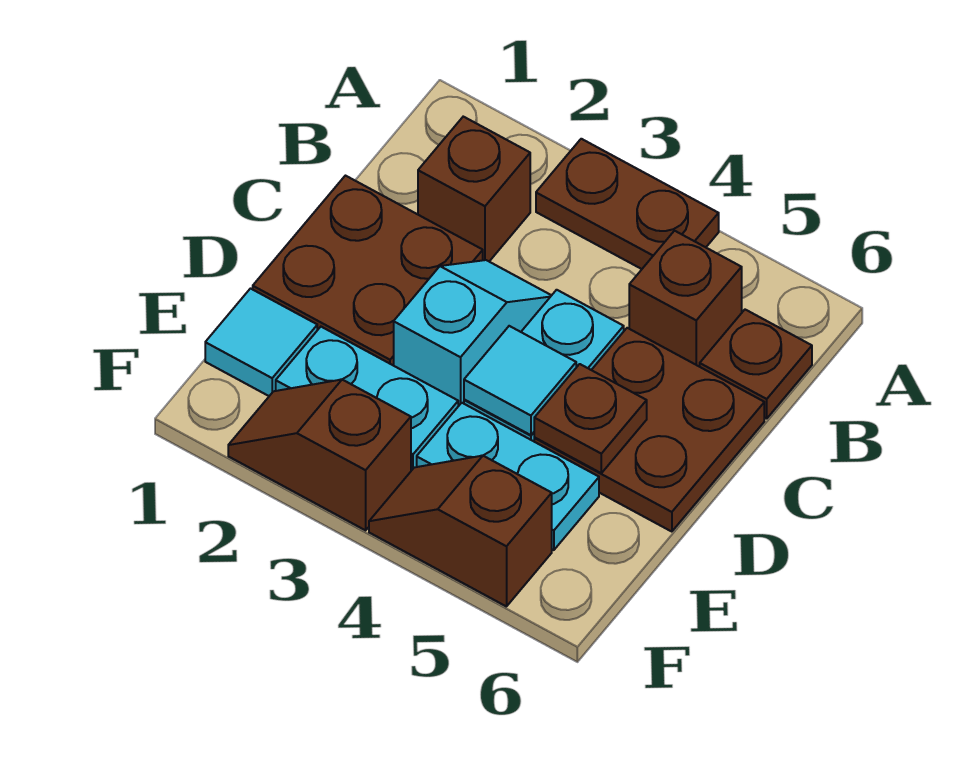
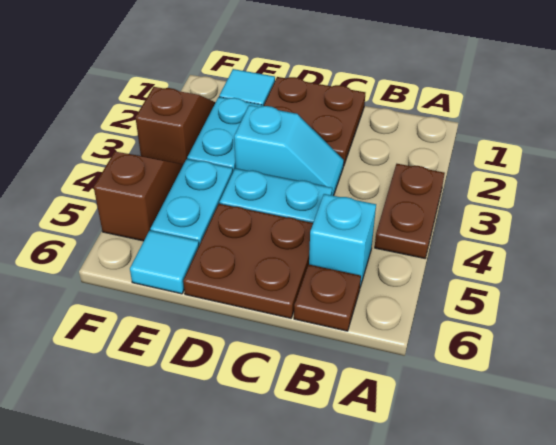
brown 1x1 brick [418,117,530,261] -> none
brown 1x1 brick [629,231,742,367] -> cyan 1x1 brick [309,194,376,287]
cyan 1x1 tile [464,326,576,435] -> cyan 1x1 tile moved to [130,231,199,294]
brown 1x1 plate [534,364,647,473] -> none

